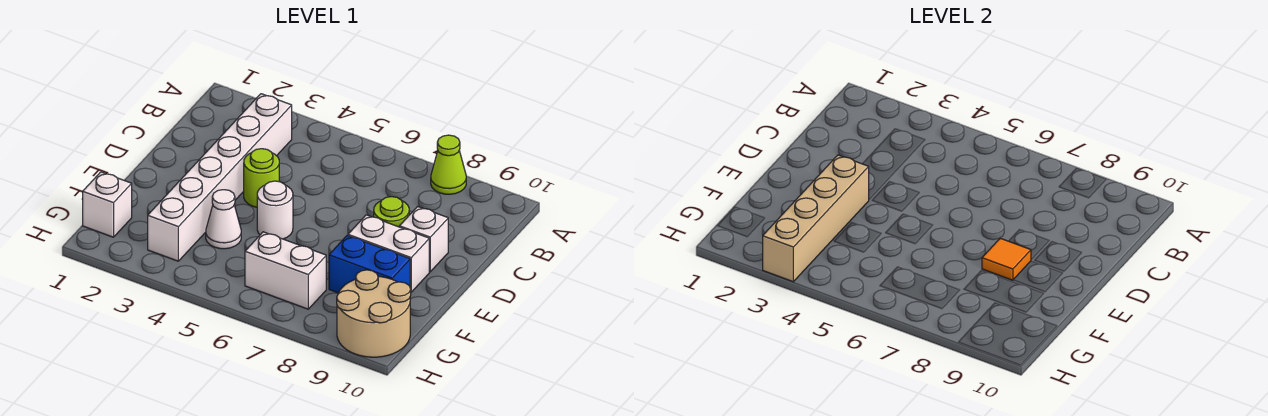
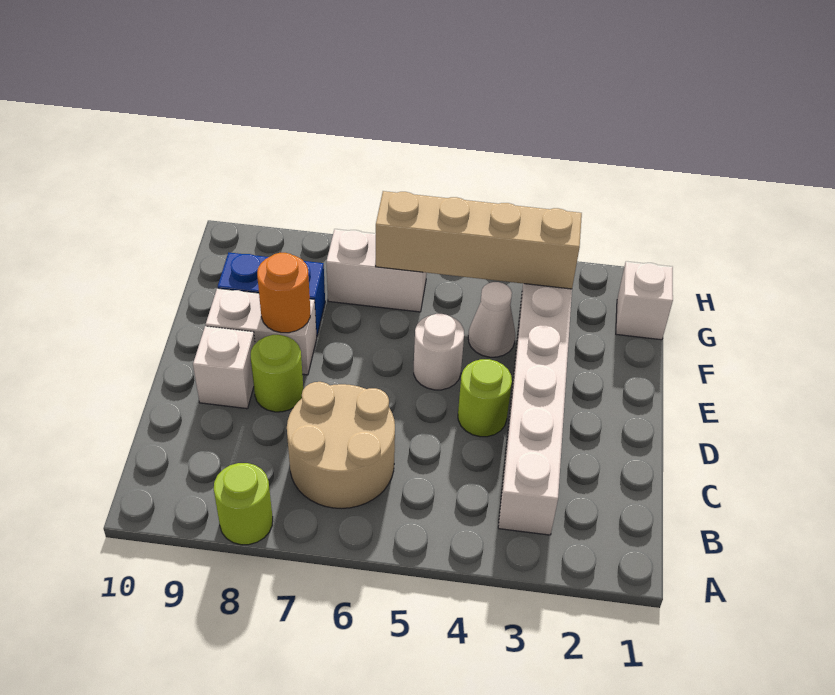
lime 1x1 cone [431,135,466,194] -> lime 1x1 round brick [214,463,273,545]
tan 1x4 brick [763,155,869,282] -> tan 1x4 brick turned to [376,191,582,289]
orange 1x1 tile [982,238,1031,280] -> orange 1x1 round brick [257,253,310,333]
tan 2x2 round brick [337,270,411,357] -> tan 2x2 round brick moved to [287,382,395,509]

